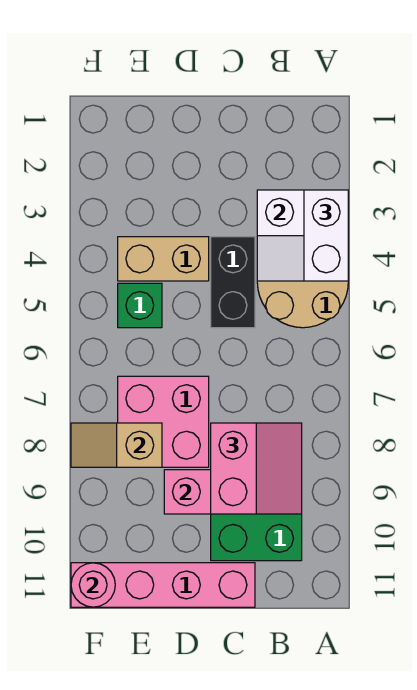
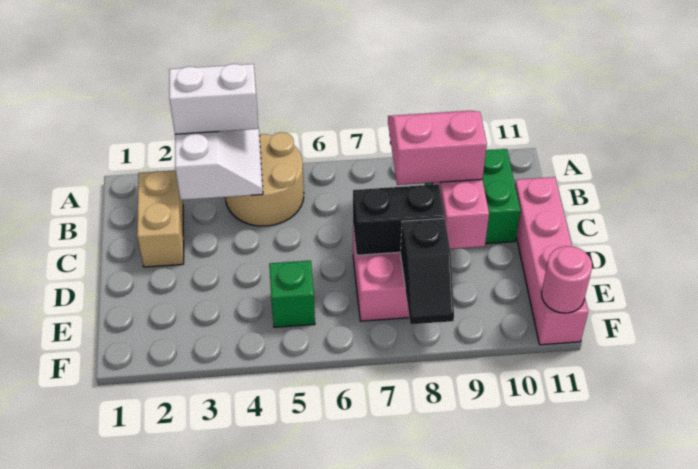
black 1x2 brick [211,237,255,328] -> black 1x2 brick moved to [353,184,445,255]
tan 1x2 brick [118,237,209,281] -> tan 1x2 brick moved to [137,170,184,267]
tan 1x2 slope [71,423,162,467] -> black 1x2 slope [401,218,454,324]

